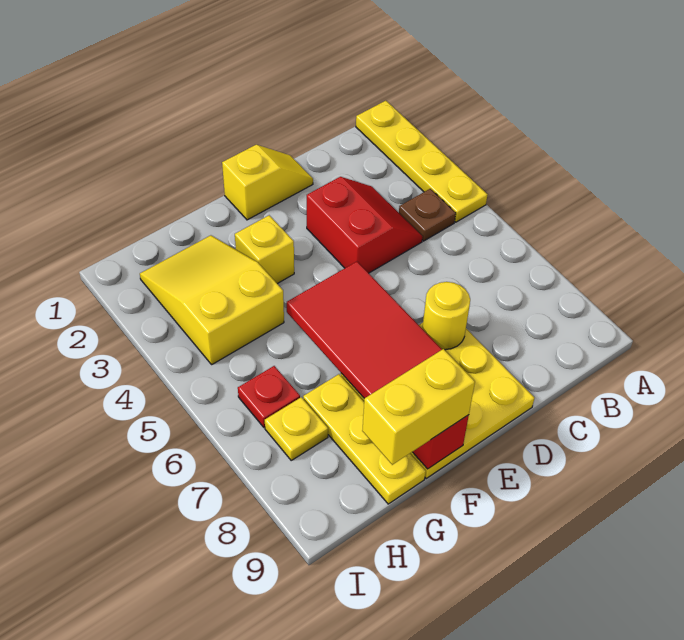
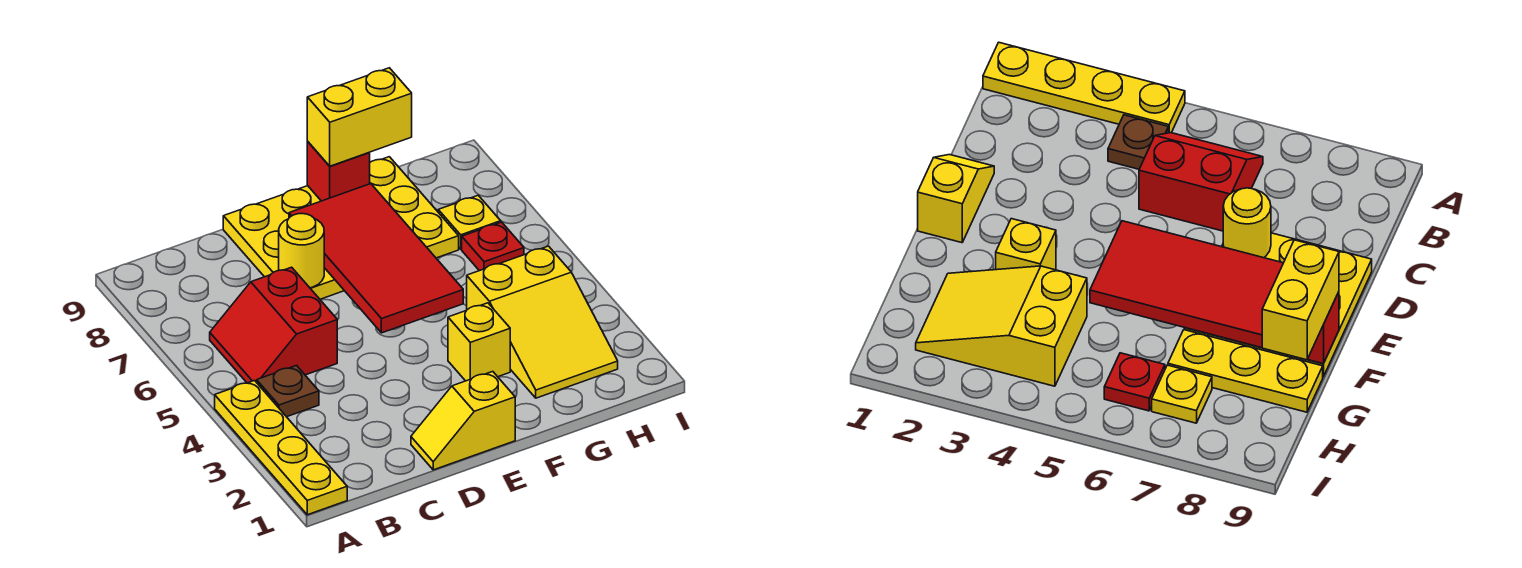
red 2x2 slope [307,177,422,273] -> red 2x2 slope moved to [210,267,337,383]

